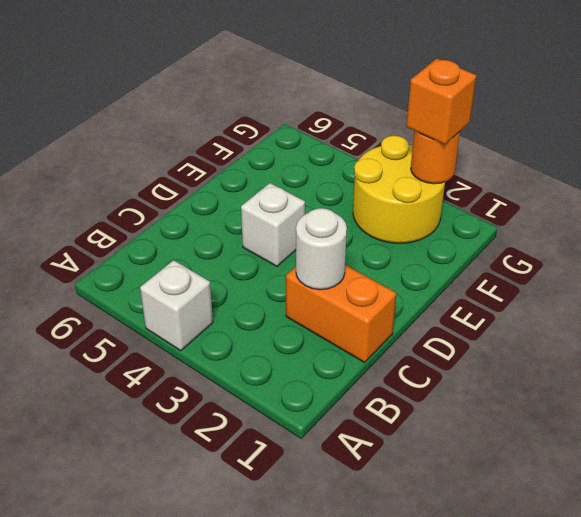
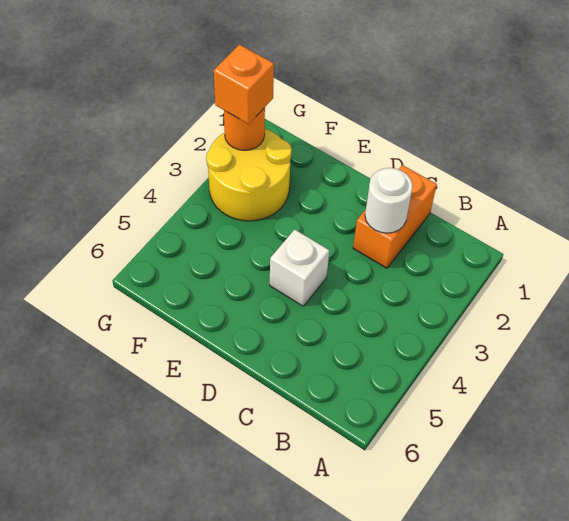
white 1x1 brick [140,260,213,351] -> none

